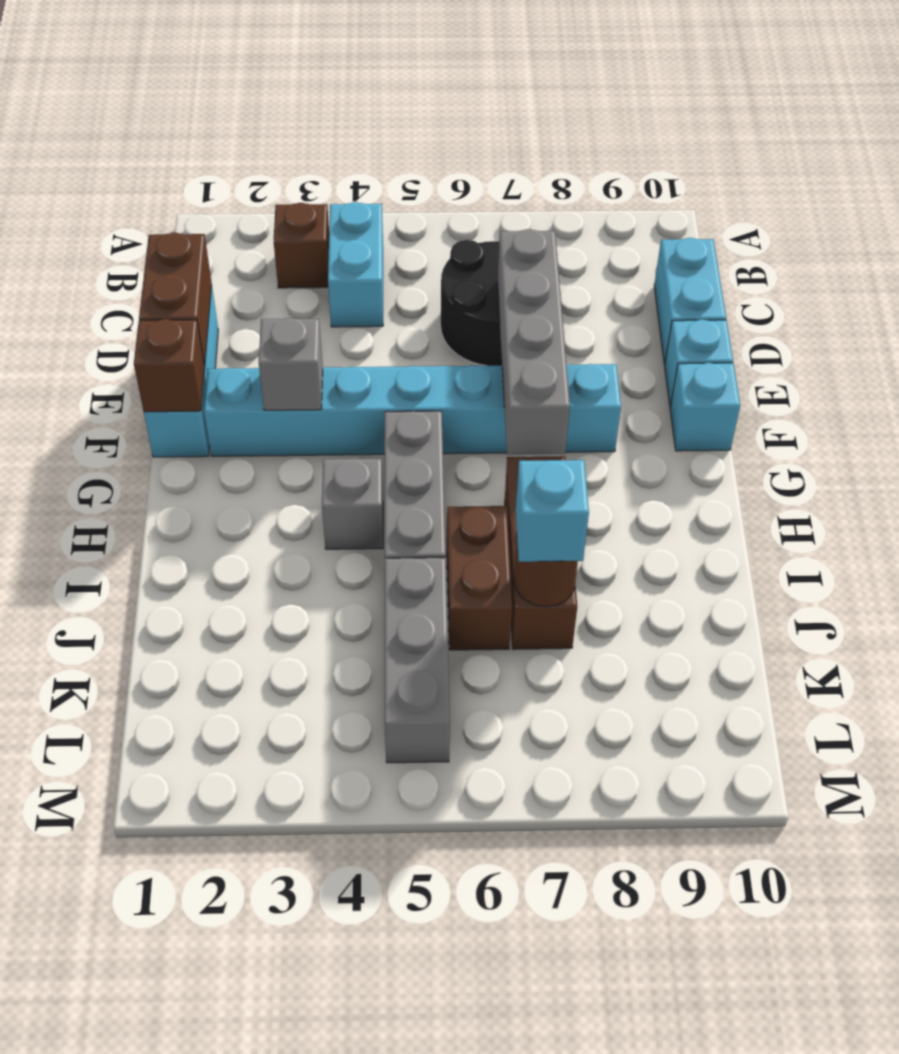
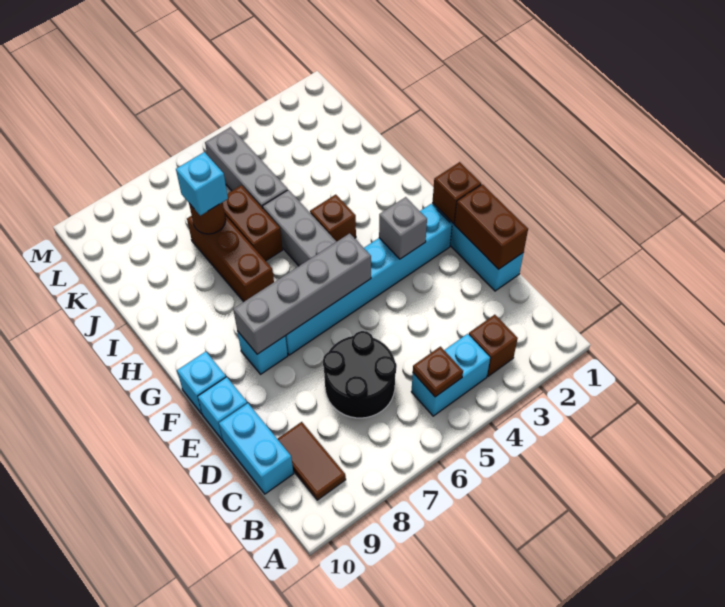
cyan 1x2 brick [328,202,383,327] -> cyan 1x2 brick turned to [411,334,490,416]
none -> brown 1x1 plate [413,347,463,397]
none -> brown 1x2 tile [278,422,346,500]
grey 1x4 brick [498,229,570,454] -> grey 1x4 brick turned to [233,233,371,354]
grey 1x1 brick [322,459,383,549] -> brown 1x1 brick [310,195,356,242]

